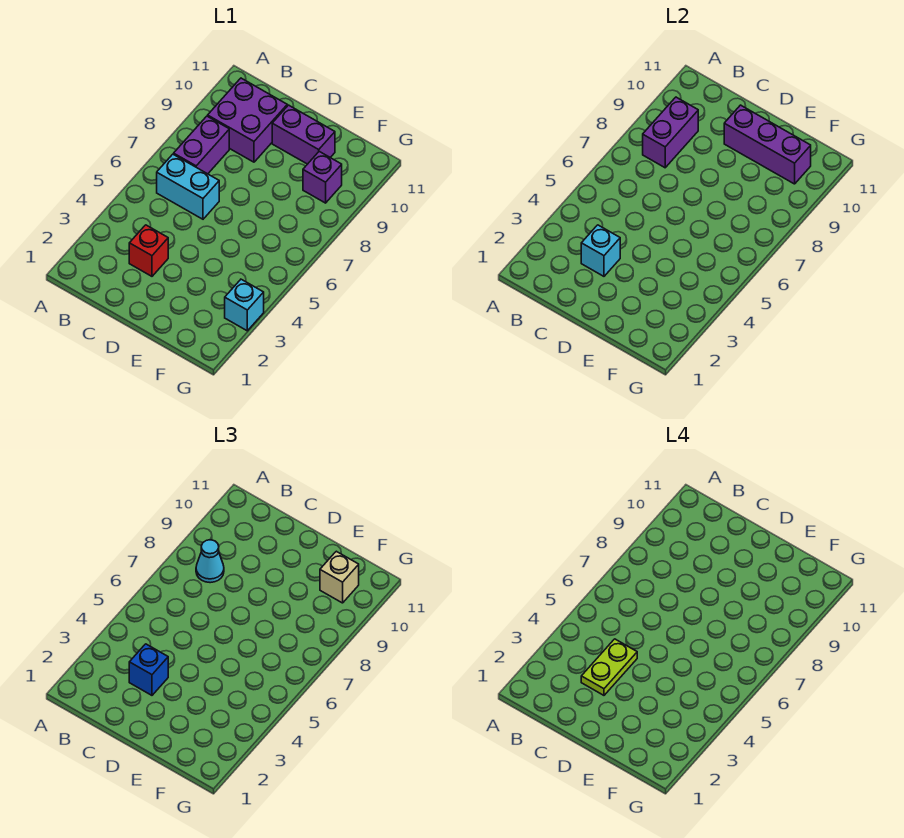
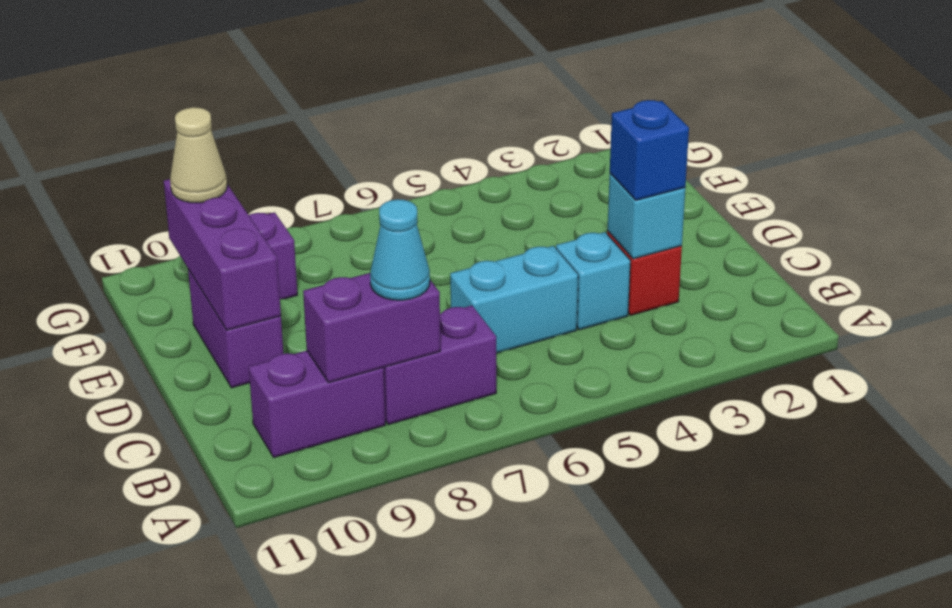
cyan 1x2 brick [157,154,219,219] -> cyan 1x2 brick turned to [450,246,578,353]
purple 2x2 brick [208,78,287,162] -> purple 1x2 brick [249,351,385,457]
lime 1x2 plate [581,639,637,695] -> none
tan 1x1 brick [320,551,359,603] -> tan 1x1 cone [170,107,227,203]
cyan 1x1 brick [225,279,264,331] -> cyan 1x1 brick moved to [556,232,631,330]

